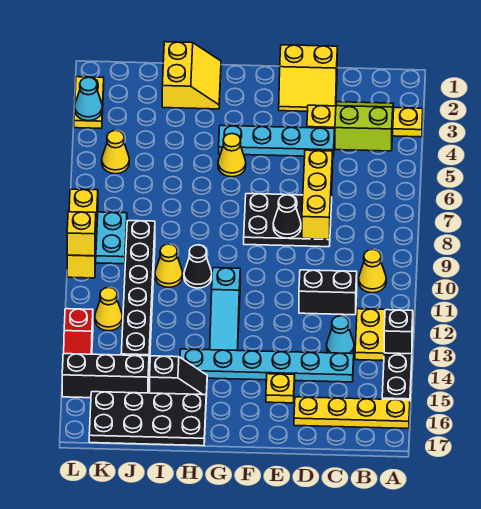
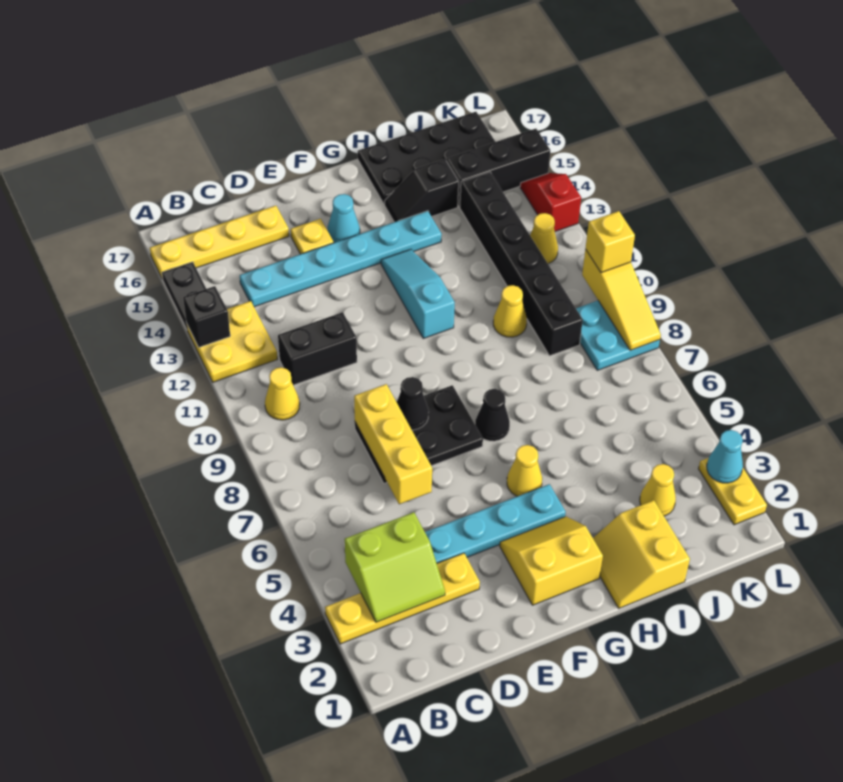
cyan 1x1 cone [327,316,354,354] -> cyan 1x1 cone moved to [328,194,360,243]
yellow 2x2 slope [279,45,337,111] -> yellow 2x2 slope moved to [500,517,603,605]
black 1x1 cone [184,245,212,288] -> black 1x1 cone moved to [475,389,510,441]
yellow 1x1 cone [102,130,129,174] -> yellow 1x1 cone moved to [640,464,676,516]
yellow 1x3 brick [67,189,98,278] -> yellow 1x3 slope [582,249,661,350]

